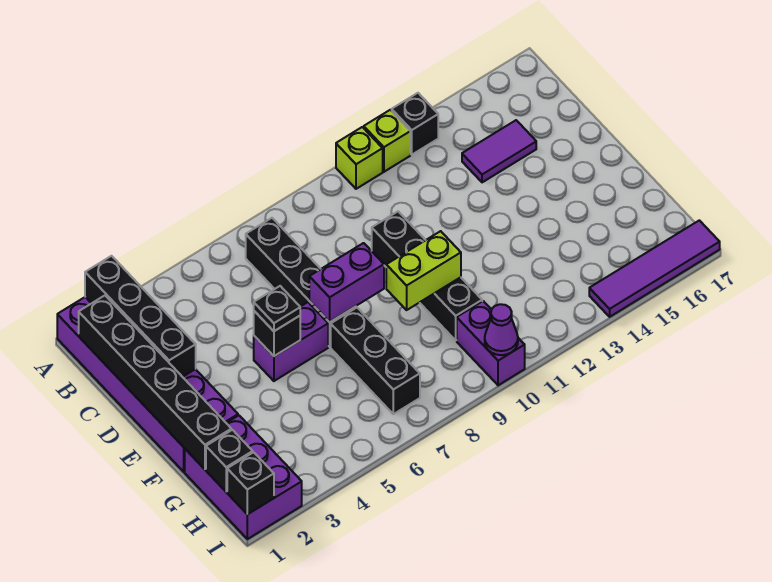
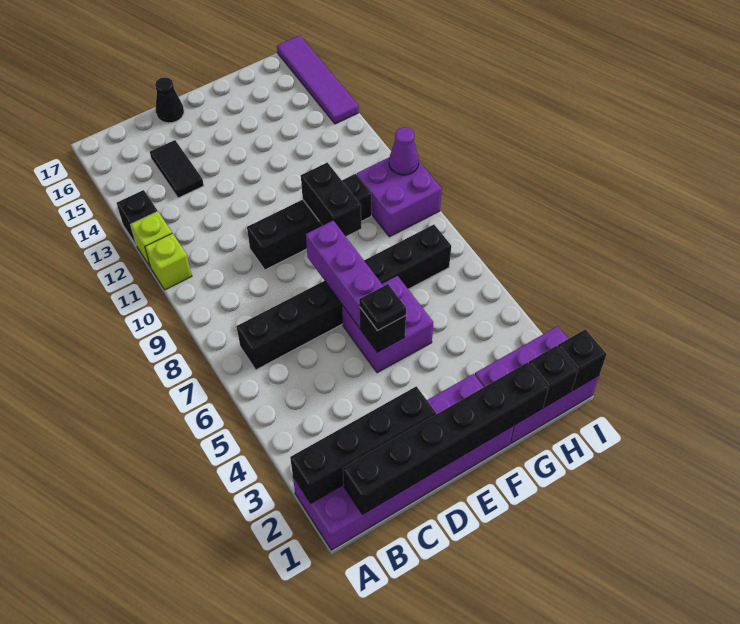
purple 1x2 tile [462,120,536,182] -> black 1x2 tile [150,140,204,198]
none -> black 1x1 cone [155,77,184,123]
purple 1x2 brick [254,302,328,381] -> purple 2x2 brick [342,276,434,373]
purple 1x2 brick [309,243,384,322] -> purple 1x3 brick [306,221,383,327]
lime 1x2 brick [386,231,461,310] -> black 1x2 brick [301,162,361,236]
purple 1x2 brick [457,301,525,385] -> purple 2x2 brick [357,158,442,237]

